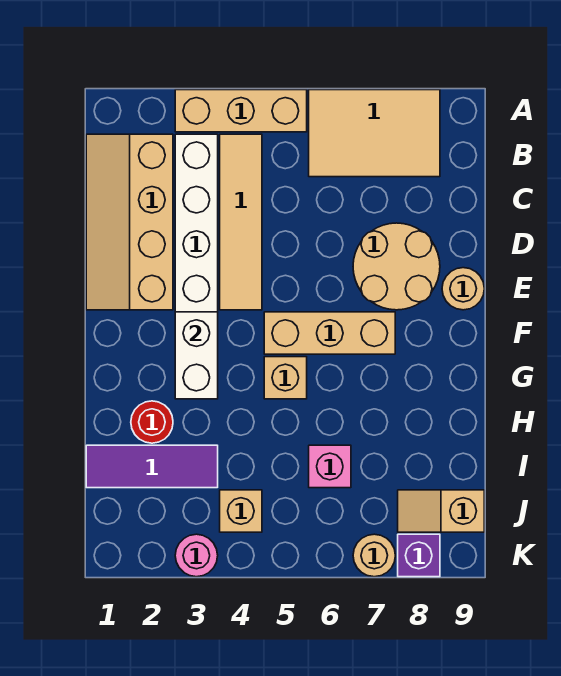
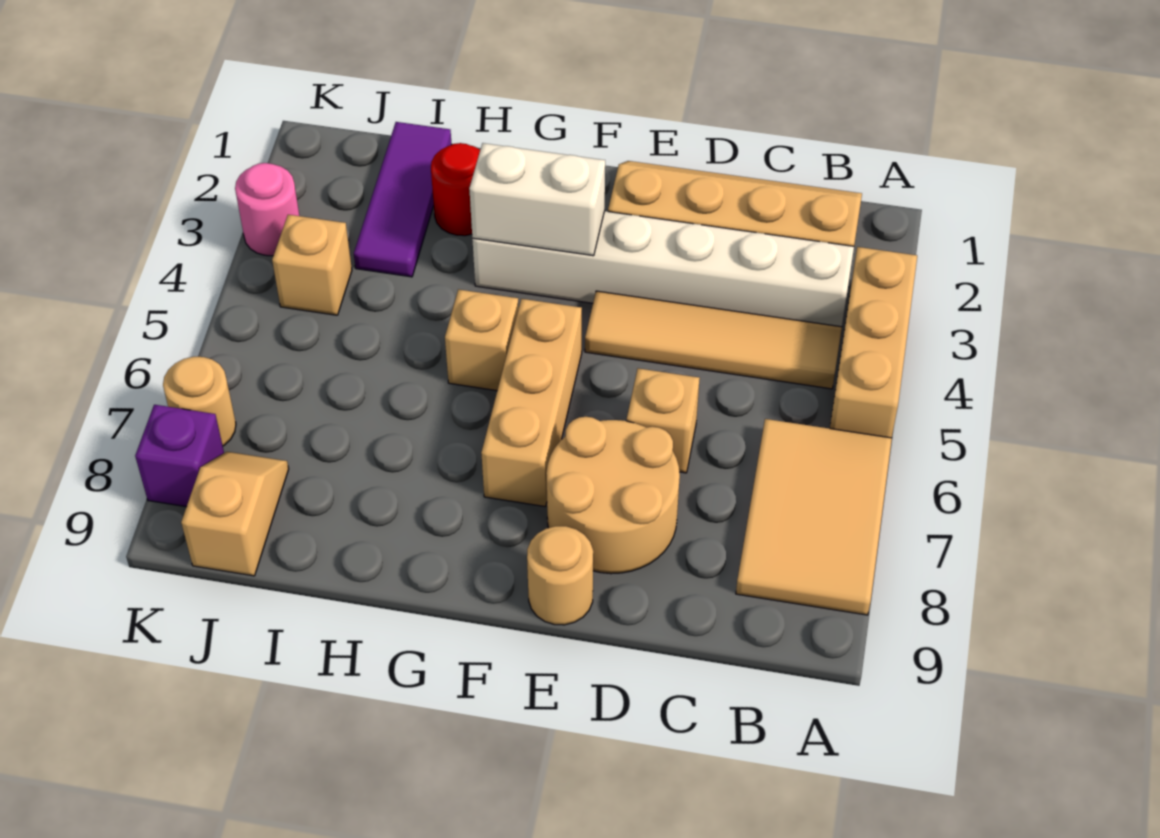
none -> tan 1x1 brick [627,368,700,473]
pink 1x1 brick [309,445,351,488] -> none

